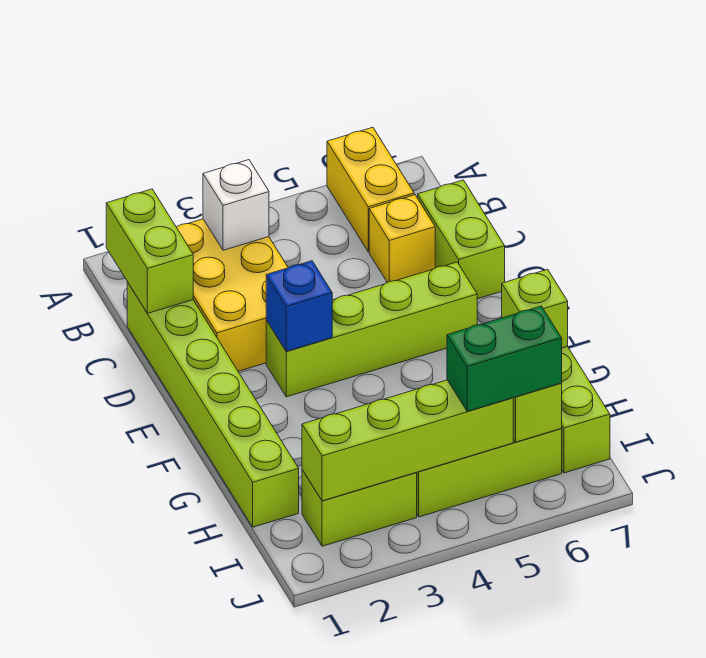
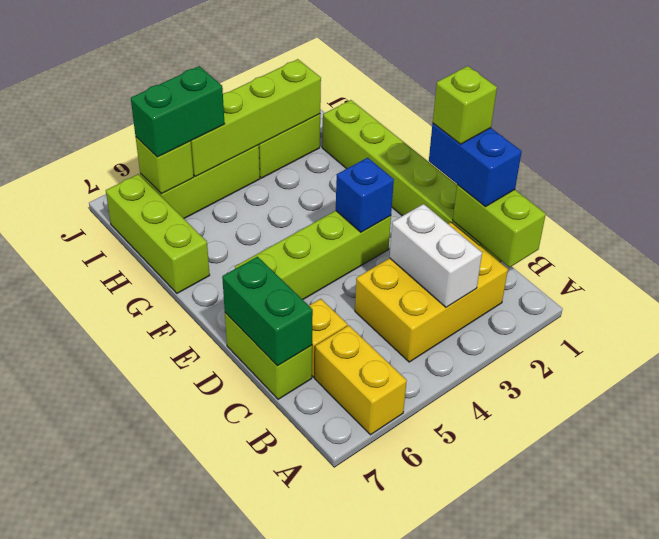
yellow 2x3 brick [177,219,288,371] -> yellow 2x3 brick turned to [355,222,508,362]
white 1x1 brick [203,160,269,250] -> white 1x2 brick [390,204,482,307]
none -> blue 1x2 brick [429,123,522,207]
none -> green 1x2 brick [222,257,313,366]
lime 1x1 brick [502,269,568,348] -> lime 1x1 brick moved to [433,66,497,144]

